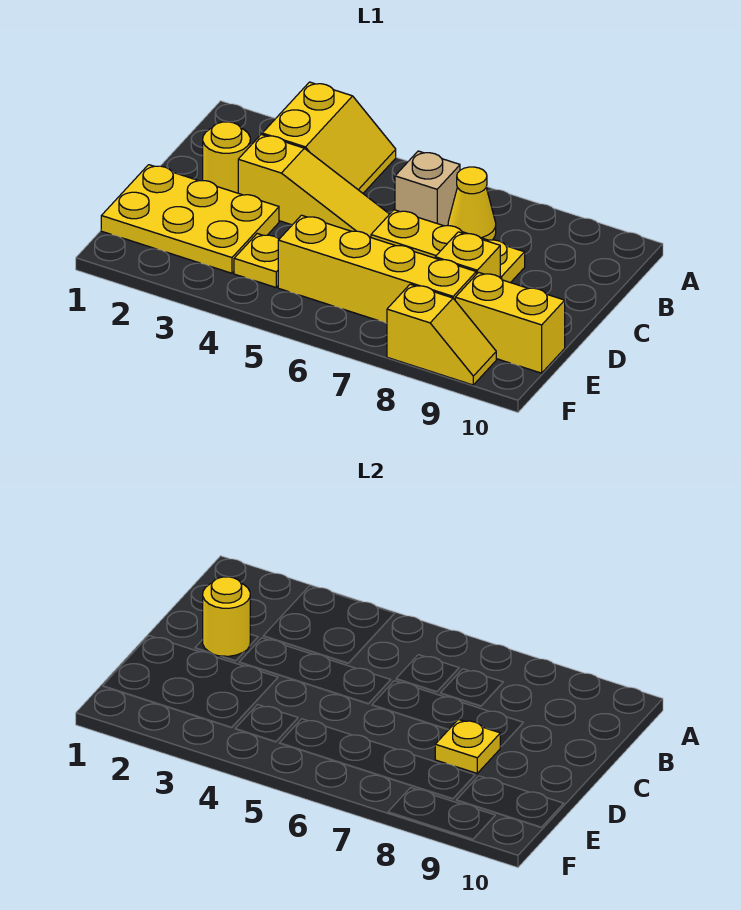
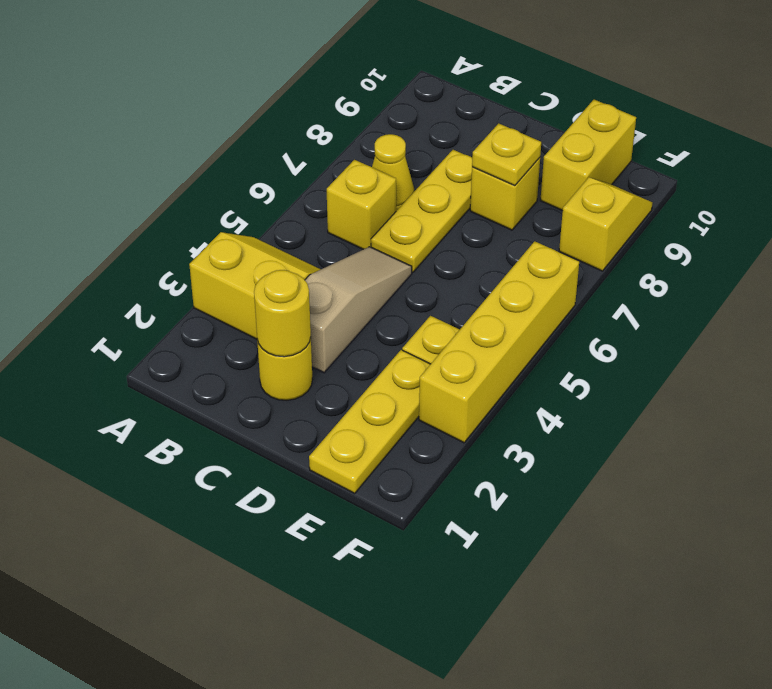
tan 1x1 brick [395,151,460,226] -> yellow 1x1 brick [327,160,396,249]
yellow 1x3 slope [238,134,389,237] -> tan 1x3 slope [305,247,412,373]
yellow 2x3 plate [101,165,279,273] -> yellow 1x3 plate [309,350,430,493]
yellow 1x4 brick [278,215,476,323] -> yellow 1x4 brick moved to [419,241,579,443]

